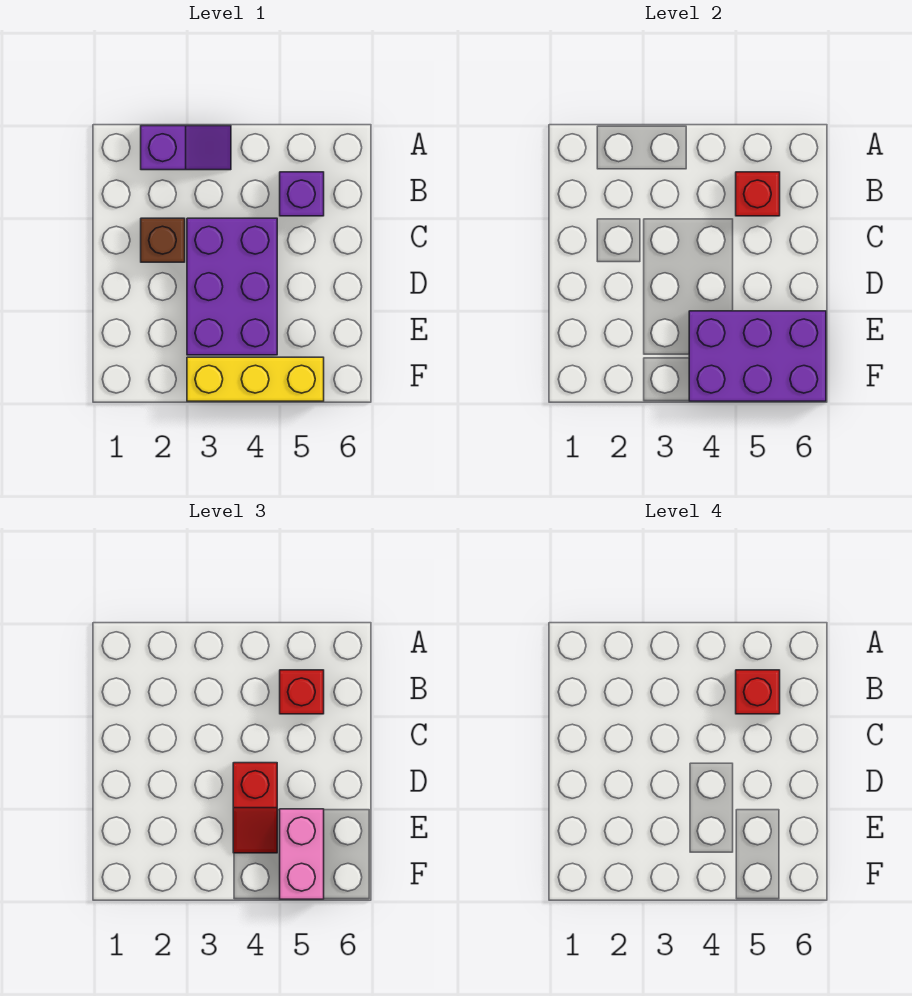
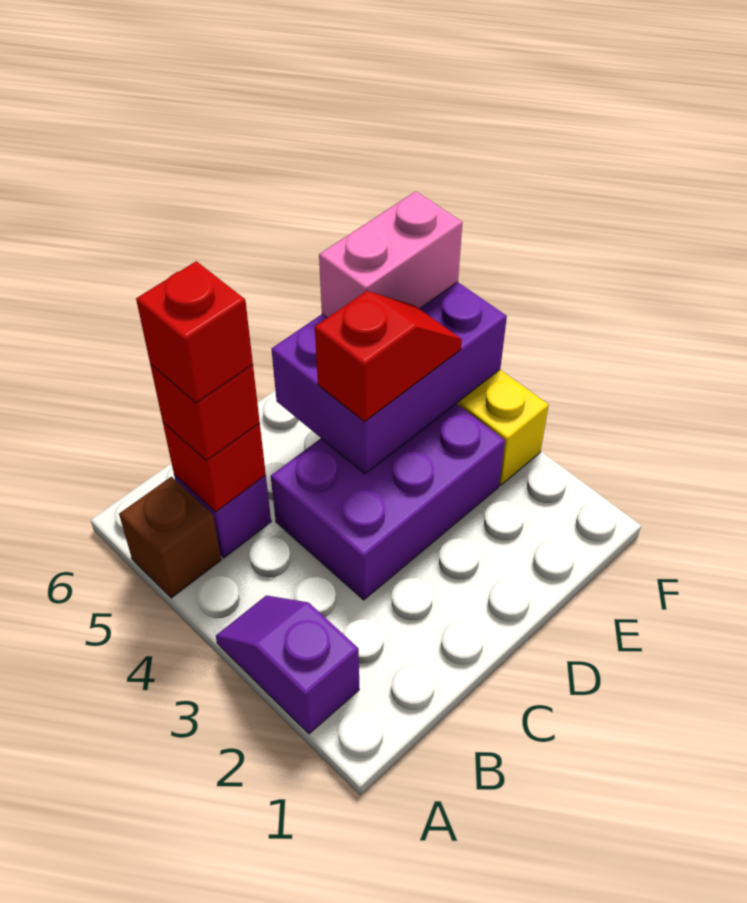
brown 1x1 brick [141,218,185,262] -> brown 1x1 brick moved to [119,477,221,598]
purple 2x3 brick [689,311,826,401] -> purple 2x3 brick turned to [271,282,507,474]

